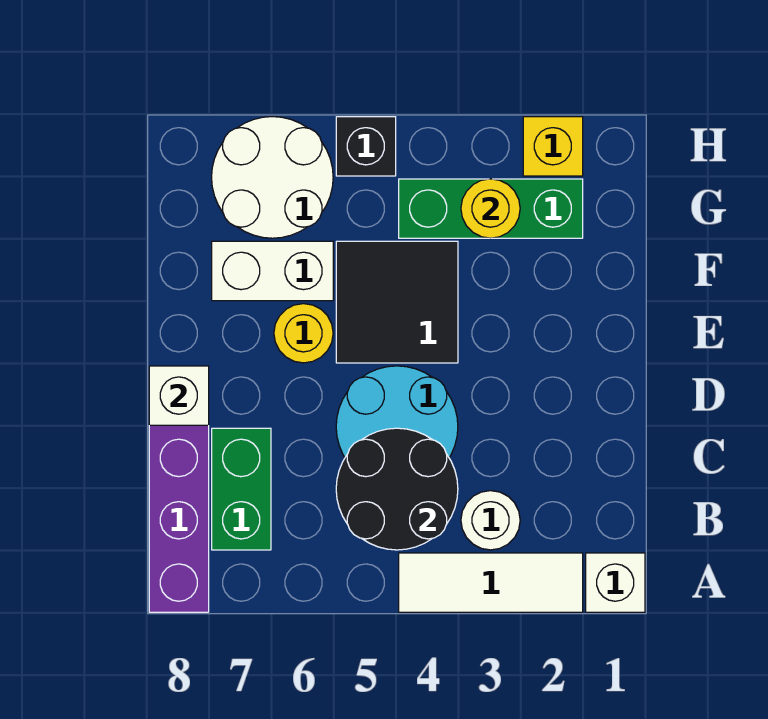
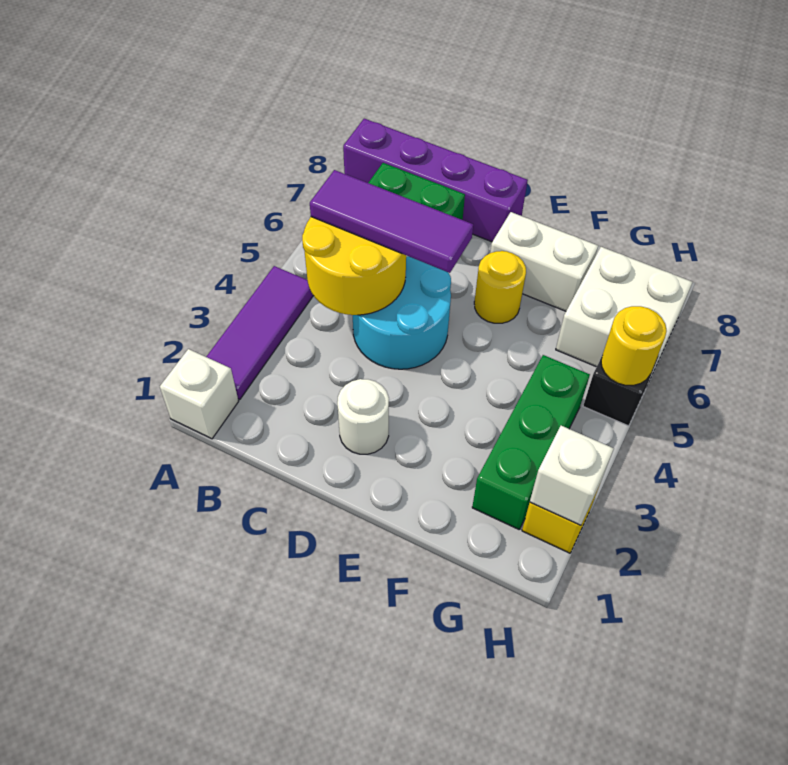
white 1x3 tile [399,553,583,612] -> purple 1x3 tile [206,266,314,400]
white 1x1 round brick [461,491,520,550] -> white 1x1 round brick moved to [337,379,389,454]
black 2x2 round brick [336,428,458,550] -> yellow 2x2 round brick [302,217,406,315]
none -> purple 1x3 tile [310,170,473,273]
white 1x1 brick [149,366,209,425] -> white 1x1 brick moved to [530,426,614,525]
black 2x2 tile [336,241,458,363] -> none
white 1x2 brick [212,241,333,301] -> white 1x2 brick turned to [490,212,598,311]
yellow 1x1 round brick [461,179,520,238] -> yellow 1x1 round brick moved to [601,306,667,385]
white 2x2 round brick [212,117,333,238] -> white 2x2 brick [556,247,693,381]

